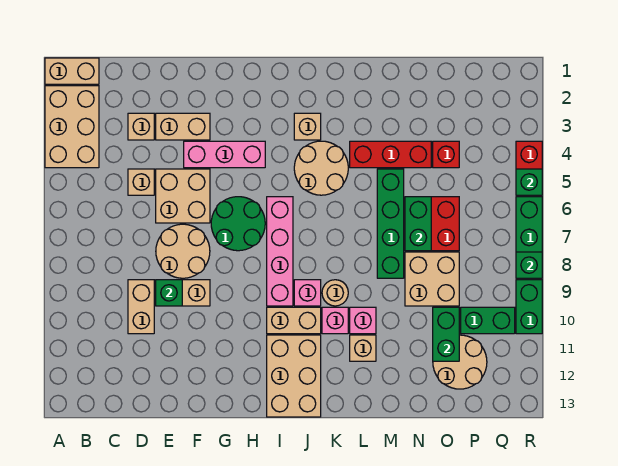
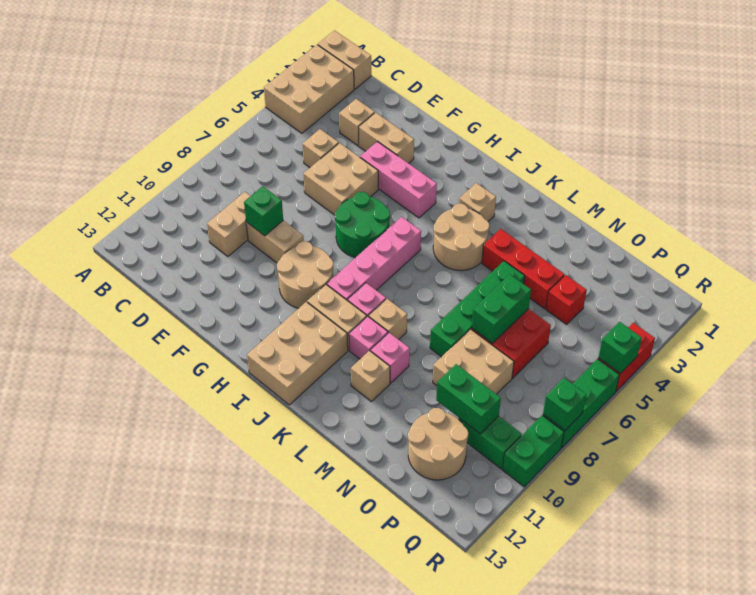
tan 2x2 round brick [156,224,210,278] -> tan 2x2 round brick moved to [277,241,333,308]
tan 1x1 round brick [322,280,348,306] -> tan 1x1 brick [369,299,407,340]
green 1x2 brick [433,307,459,361] -> green 1x2 brick turned to [436,364,501,434]

